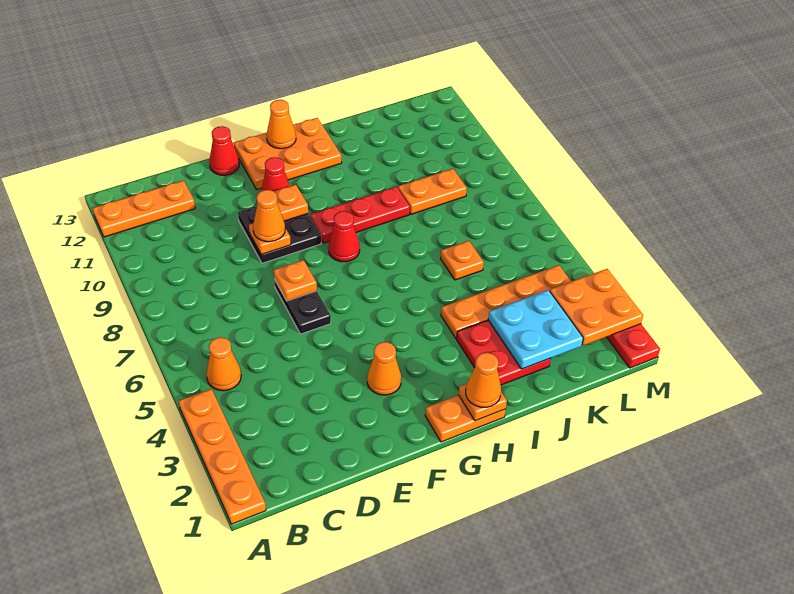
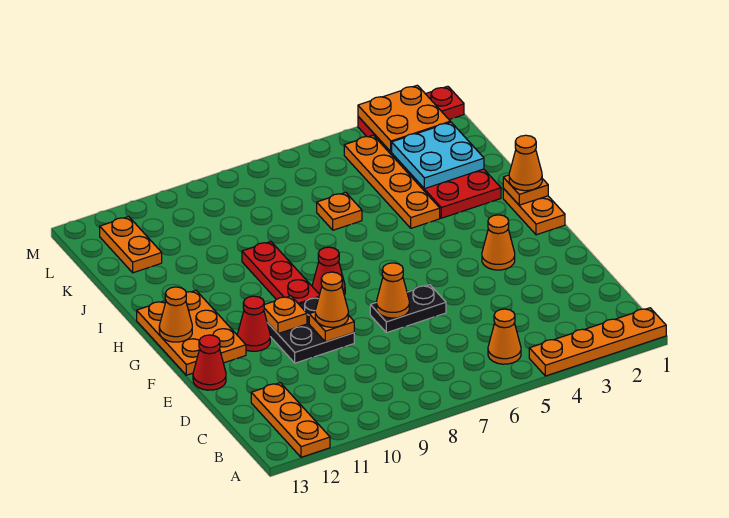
orange 1x1 plate [274,260,317,301] -> orange 1x1 cone [376,263,409,318]
orange 1x2 plate [398,169,467,214] -> orange 1x2 plate moved to [100,216,162,273]

